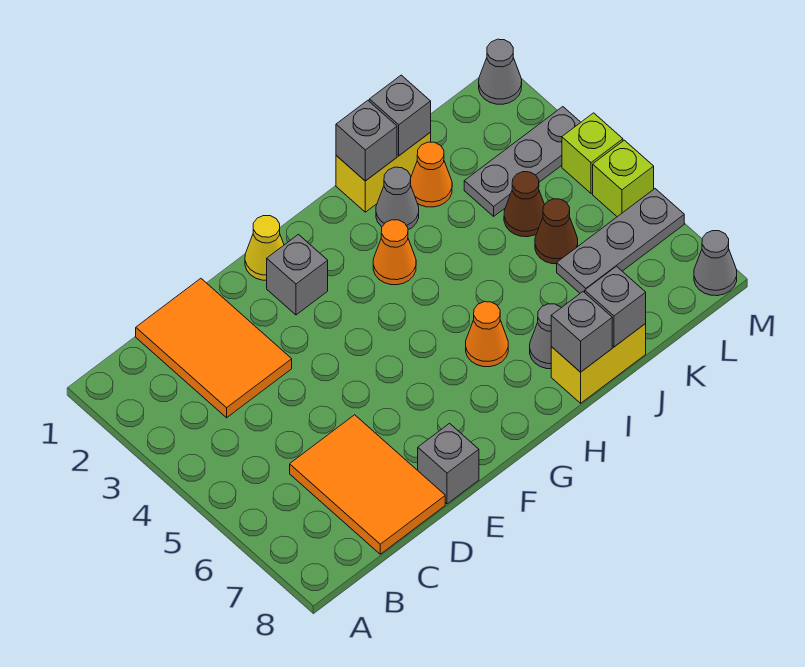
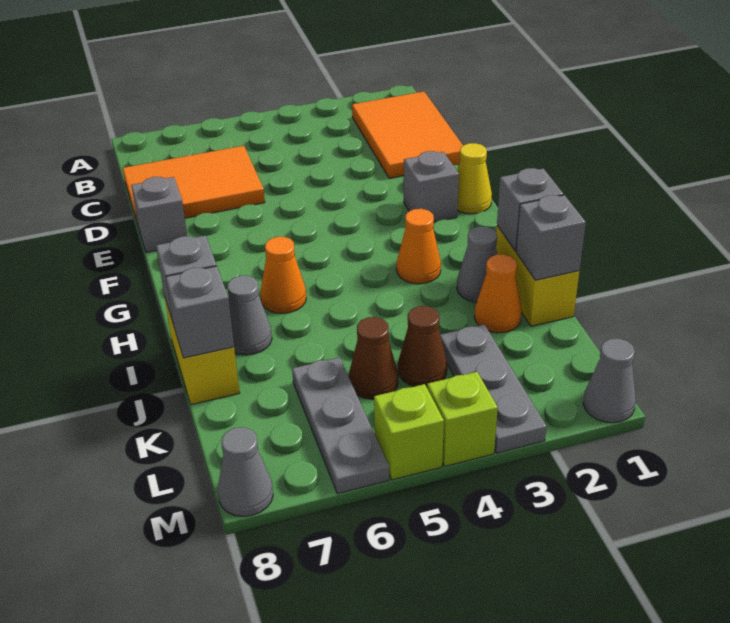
orange 2x3 tile [136,278,292,418] -> orange 2x3 tile turned to [352,91,463,178]

